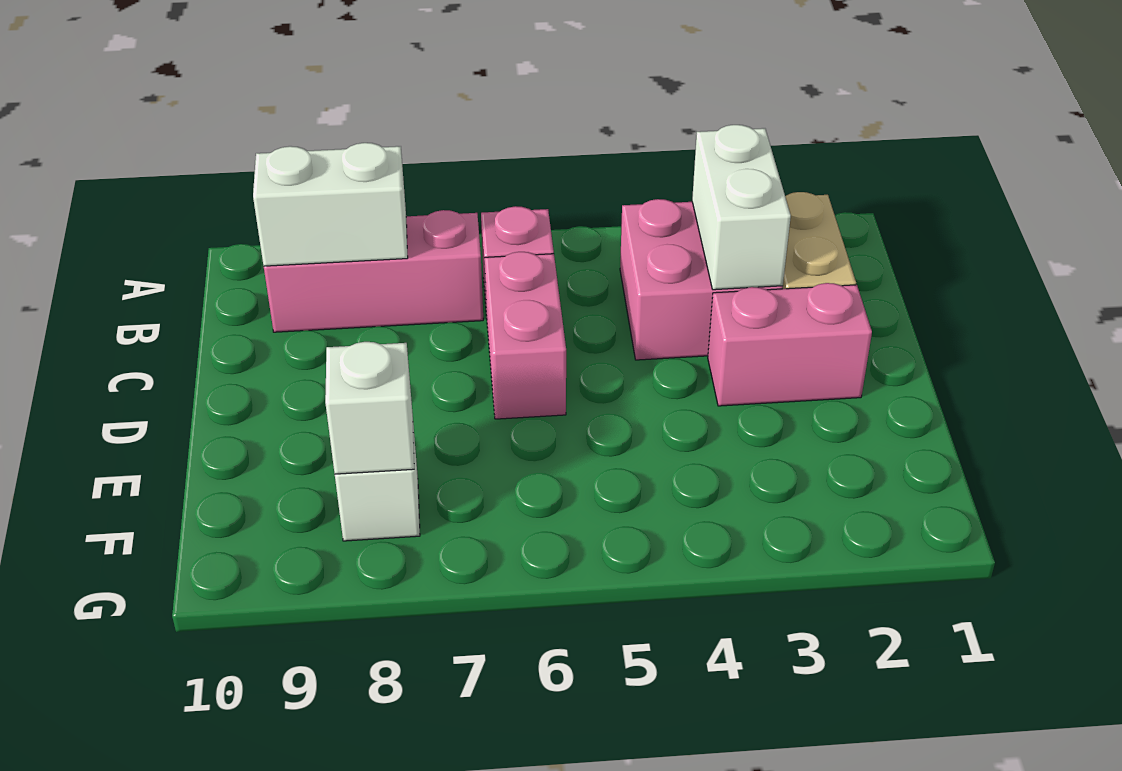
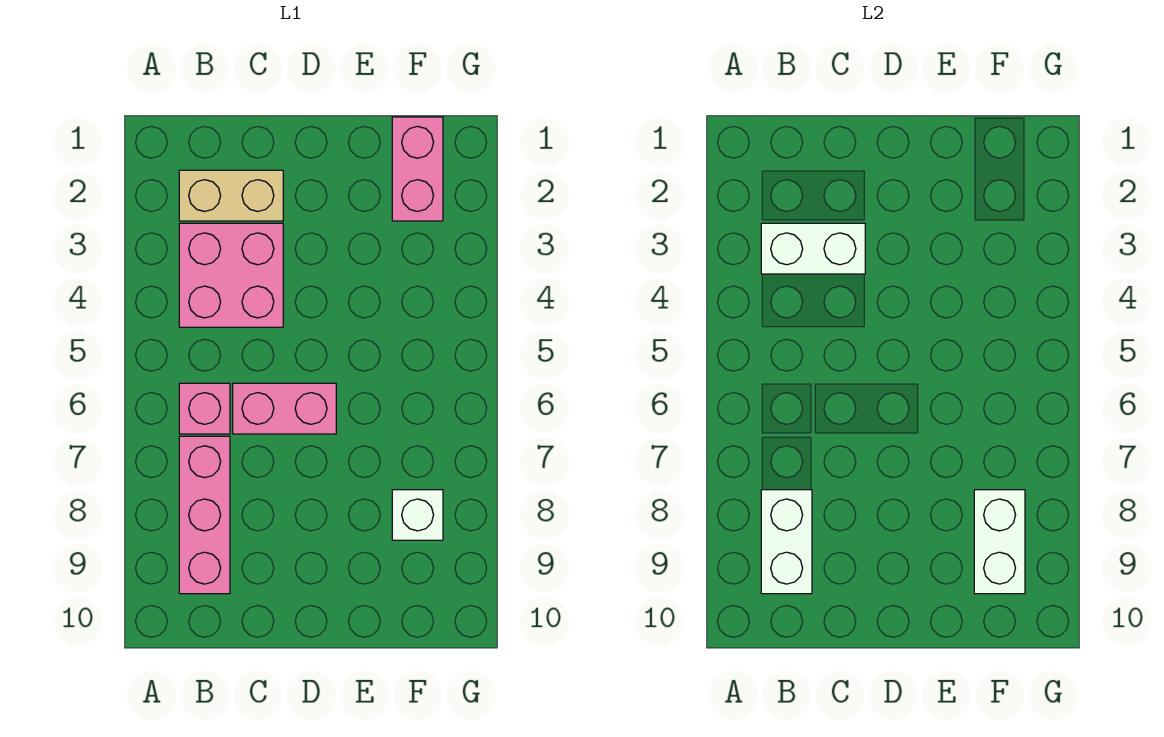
pink 1x2 brick [708,283,872,406] -> pink 1x2 brick moved to [392,117,443,221]
white 1x1 brick [325,342,414,474] -> white 1x2 brick [974,490,1025,594]

